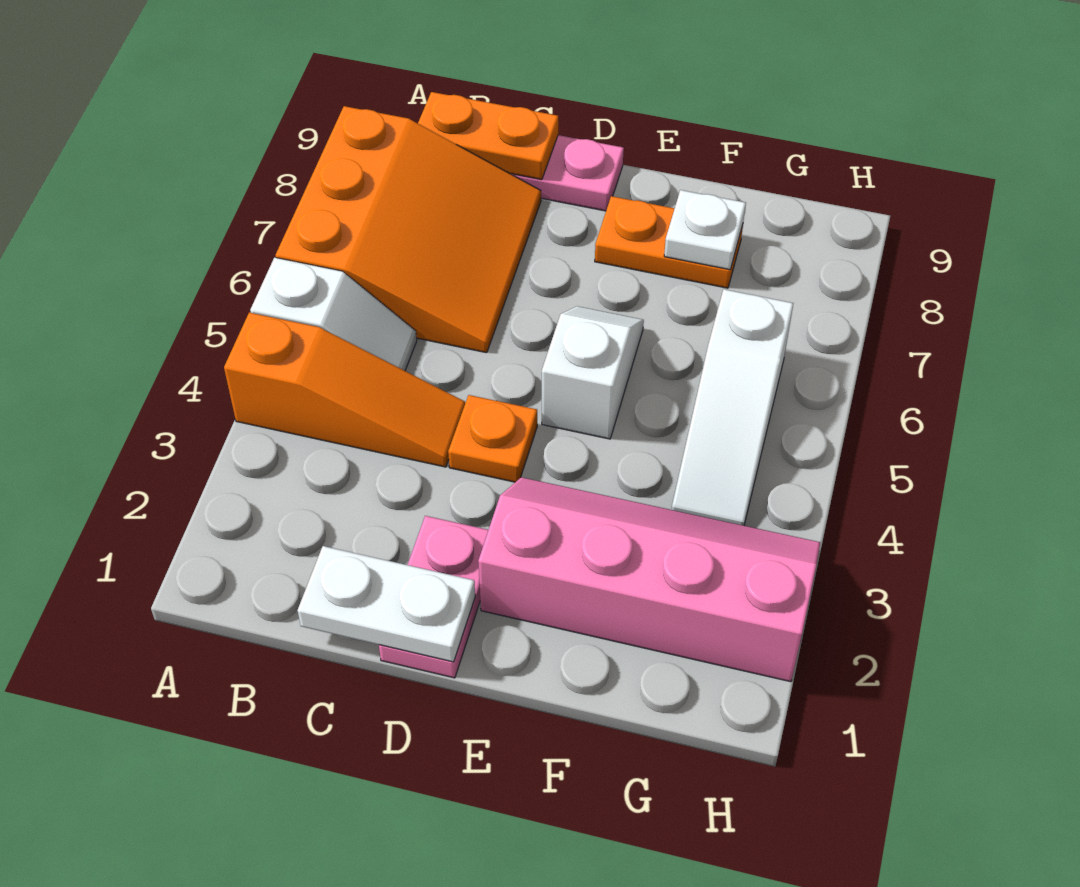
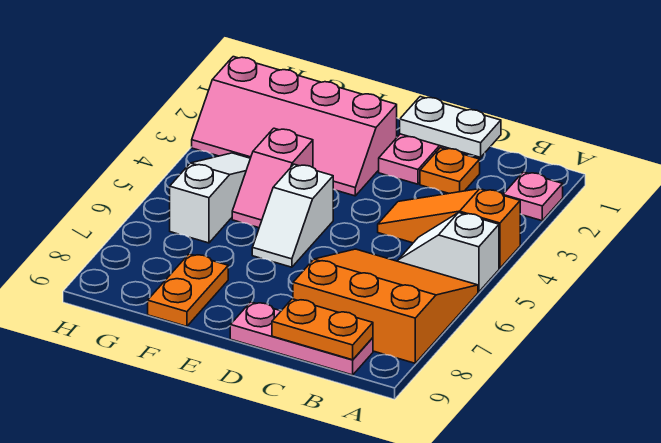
none -> pink 1x1 plate [503,172,563,221]
orange 3x3 slope [276,106,541,353] -> orange 3x3 slope turned to [293,249,478,363]
orange 1x1 plate [448,395,537,482] -> orange 1x1 plate moved to [420,148,480,193]
orange 1x2 plate [595,196,743,288] -> orange 1x2 plate turned to [148,254,228,326]
none -> pink 1x2 slope [232,128,313,228]
white 1x1 plate [664,190,746,270] -> none

